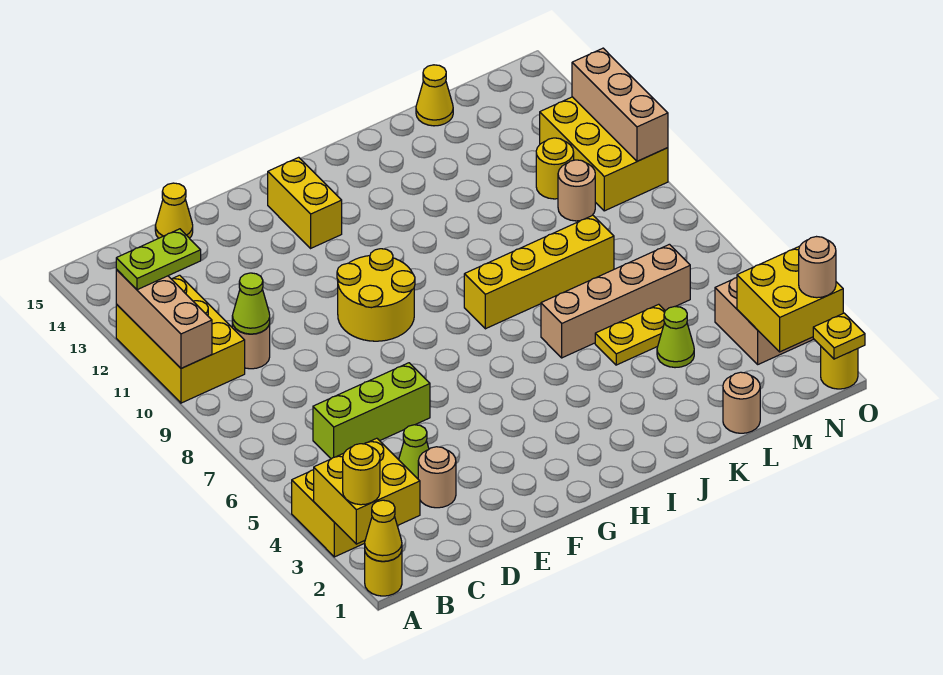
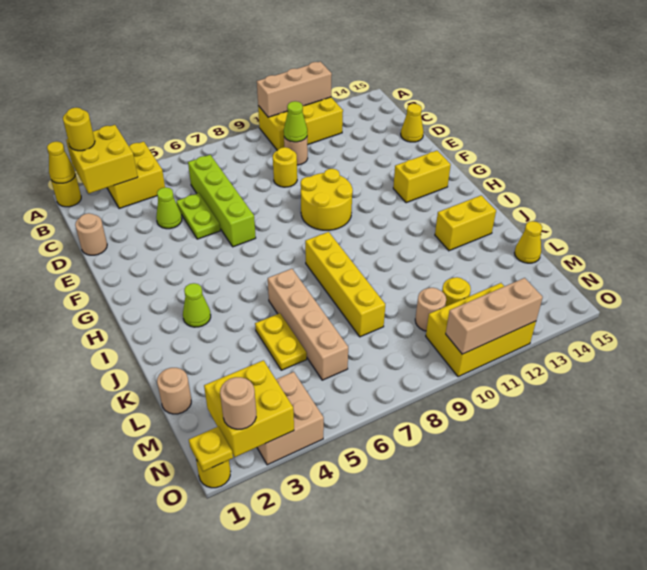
lime 1x2 plate [116,229,201,290] -> lime 1x2 plate moved to [176,193,220,239]
lime 1x3 brick [313,363,430,459] -> lime 1x4 brick [188,155,256,247]
tan 1x1 round brick [418,447,456,508] -> tan 1x1 round brick moved to [75,213,107,255]
none -> yellow 1x1 round brick [273,147,297,187]
none -> yellow 1x2 brick [435,195,496,251]
lime 1x1 cone [657,306,694,368] -> lime 1x1 cone moved to [183,283,211,327]

